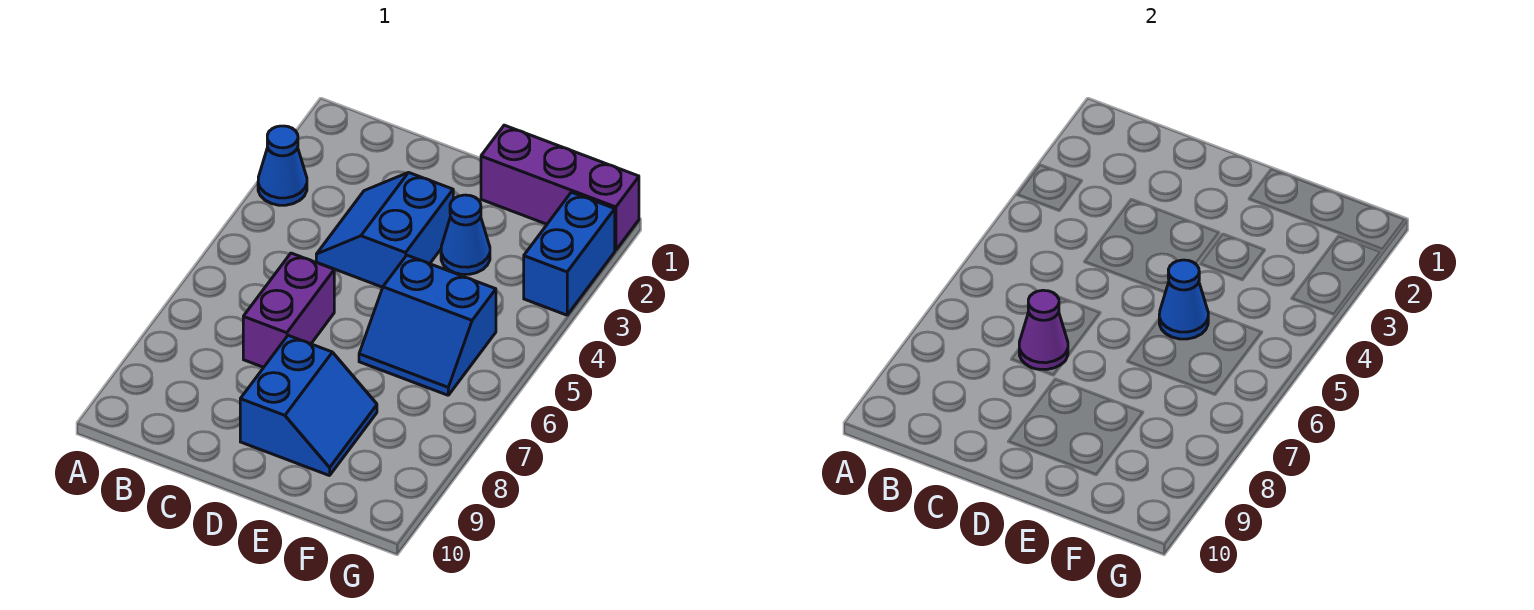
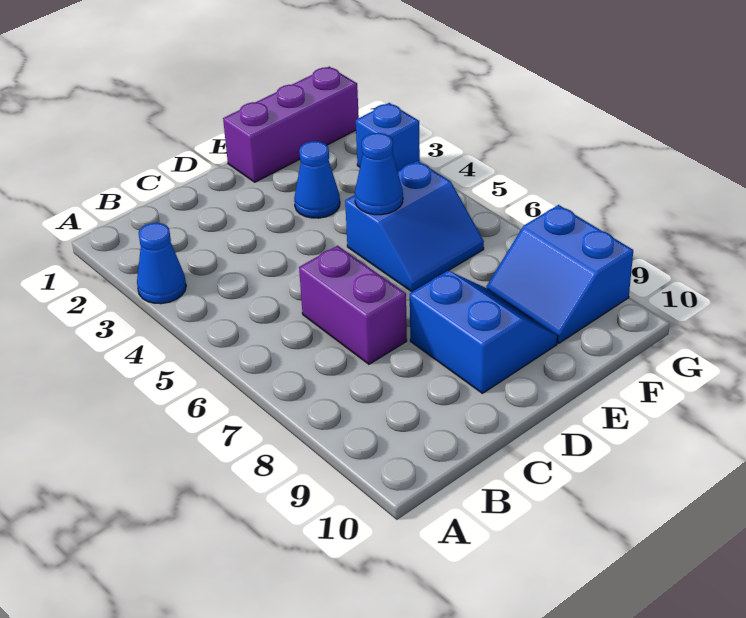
blue 2x2 slope [316,173,453,287] -> blue 2x2 slope moved to [486,205,633,343]
purple 1x1 cone [1019,290,1068,369] -> none
blue 1x2 brick [524,192,615,315] -> blue 1x1 brick [356,103,420,171]

